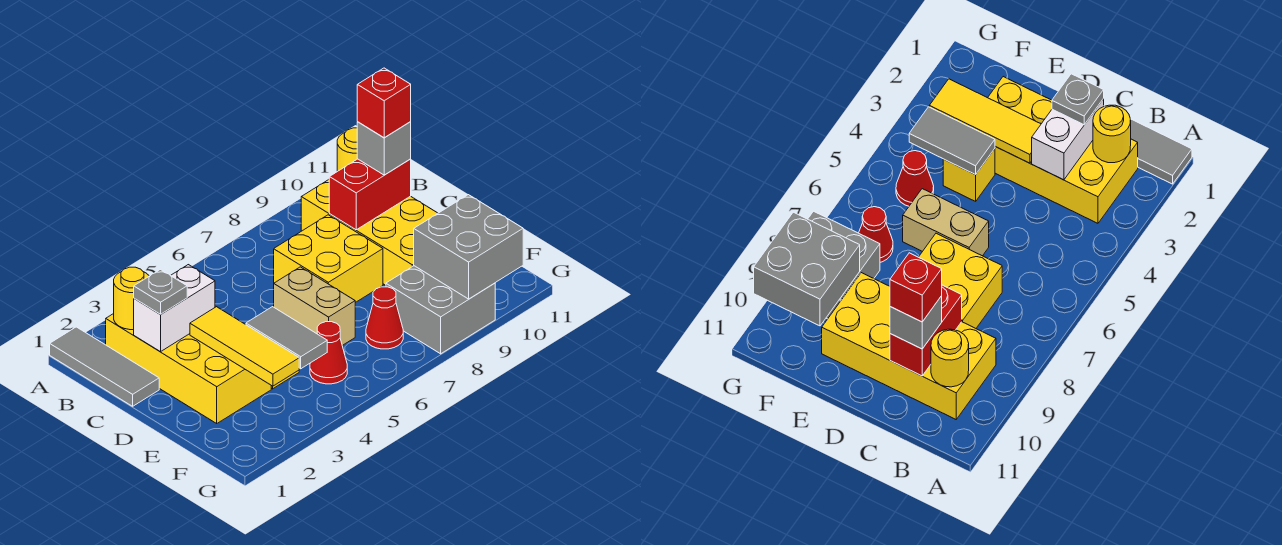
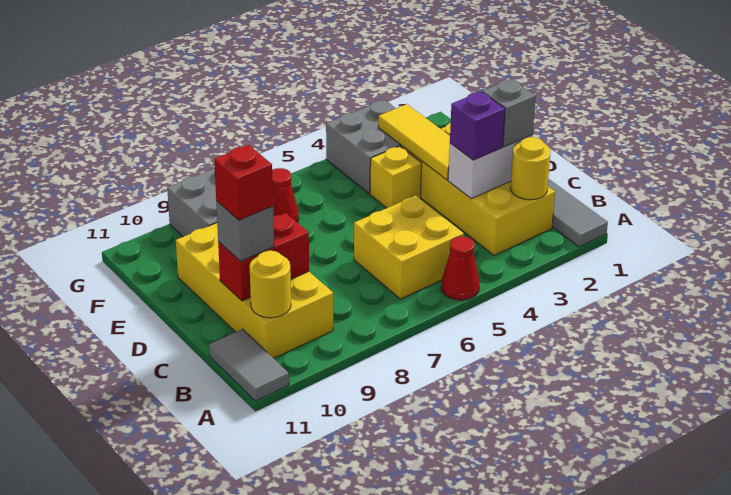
grey 1x1 plate [134,270,187,314] -> grey 1x1 brick [482,79,536,147]
none -> purple 1x1 brick [450,92,505,160]
yellow 2x2 brick [274,215,383,303] -> yellow 2x2 brick moved to [354,196,464,299]
tan 1x2 brick [274,267,355,346] -> none
grey 1x2 tile [246,307,327,369] -> grey 1x2 tile moved to [209,329,289,401]
red 1x1 cone [310,322,347,384] -> red 1x1 cone moved to [441,236,480,300]
grey 2x2 brick [414,195,523,299] -> grey 2x2 brick moved to [326,100,401,194]

